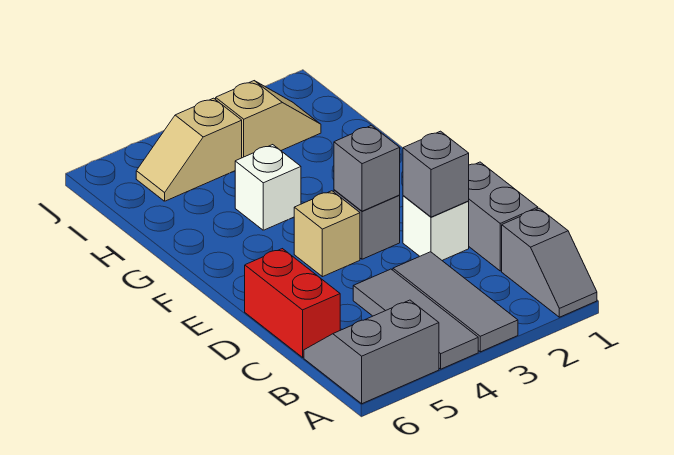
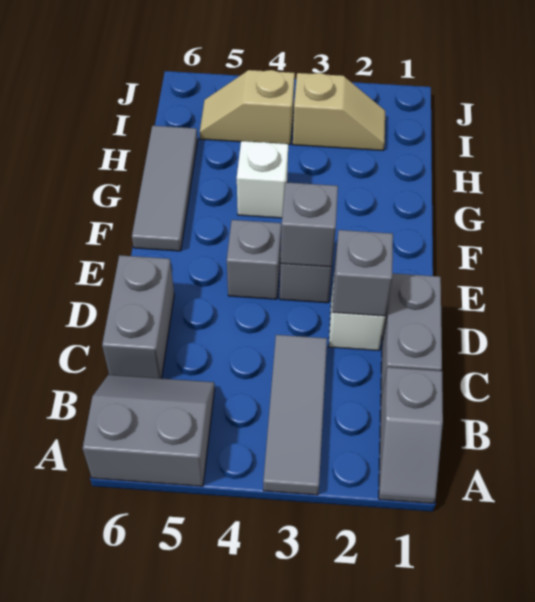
grey 1x3 tile [353,269,478,369] -> grey 1x3 tile moved to [132,126,198,251]
red 1x2 brick [245,249,340,357] -> grey 1x2 brick [102,255,174,378]
tan 1x1 brick [294,191,360,277] -> grey 1x1 brick [227,220,281,299]

